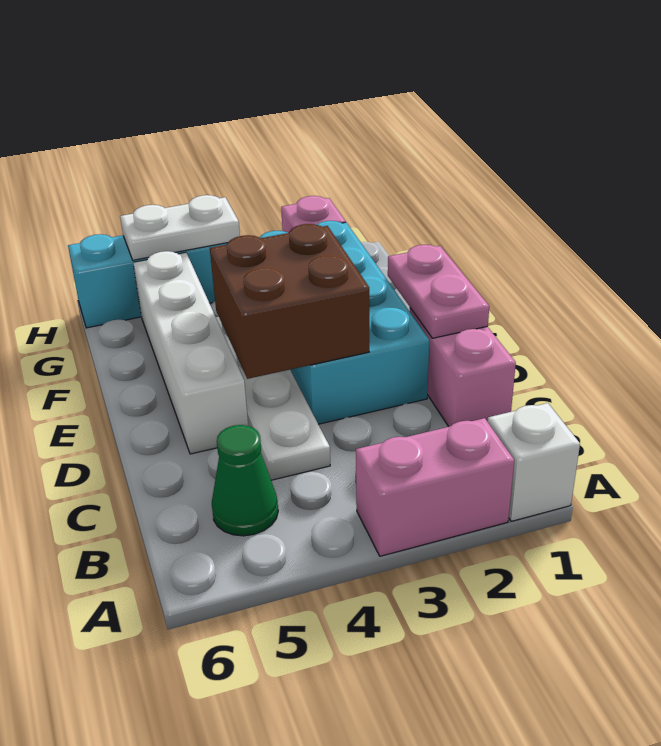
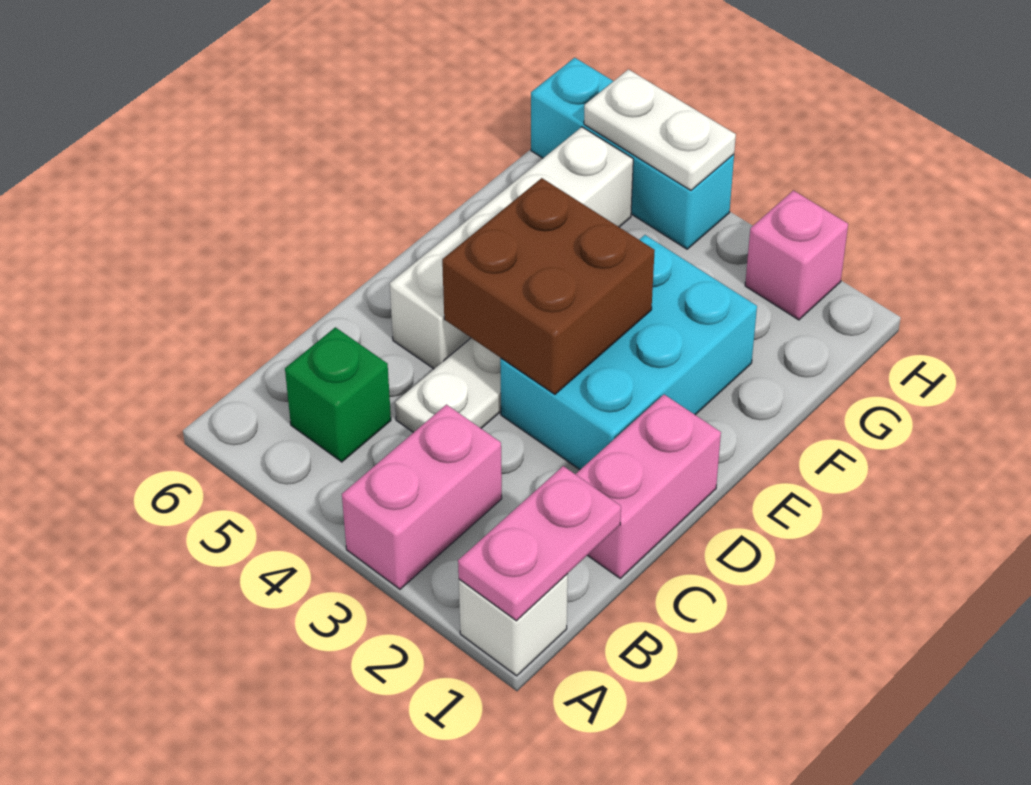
pink 1x2 brick [356,418,514,556] -> pink 1x2 brick turned to [342,405,502,589]
green 1x1 cone [212,425,278,536] -> green 1x1 brick [285,327,391,462]
pink 1x2 plate [388,245,489,338] -> pink 1x2 plate moved to [458,466,621,621]
cyan 2x4 brick [260,221,429,424] -> cyan 2x3 brick [500,235,757,469]

